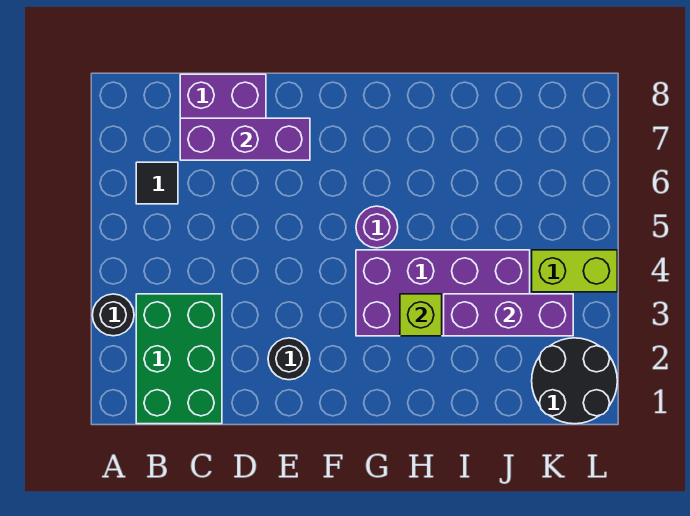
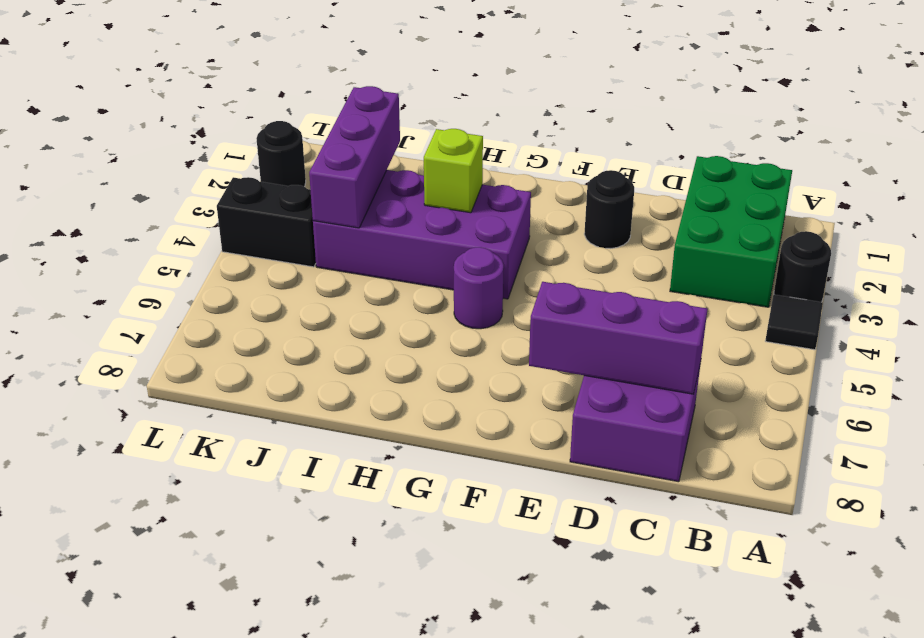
black 1x1 tile [136,162,178,204] -> black 1x1 tile moved to [765,295,823,350]
purple 1x3 brick [444,294,573,336] -> purple 1x3 brick turned to [309,86,400,228]
black 2x2 round brick [532,338,617,424] -> black 1x1 round brick [256,121,306,187]
lime 1x2 brick [532,250,617,292] -> black 1x2 brick [217,177,316,267]

